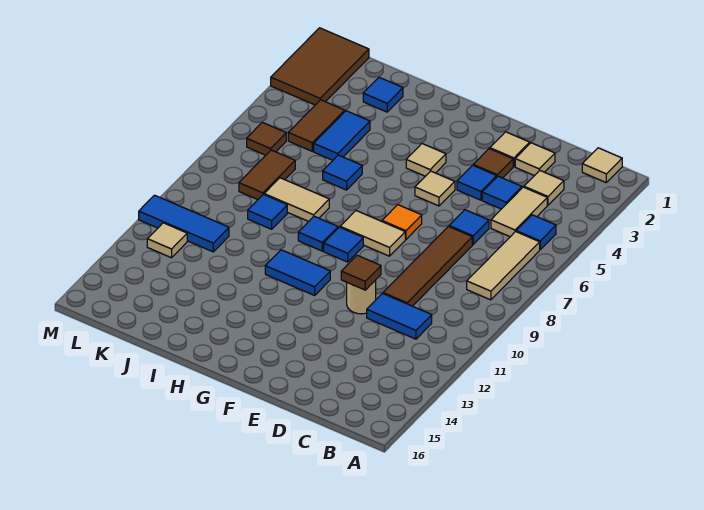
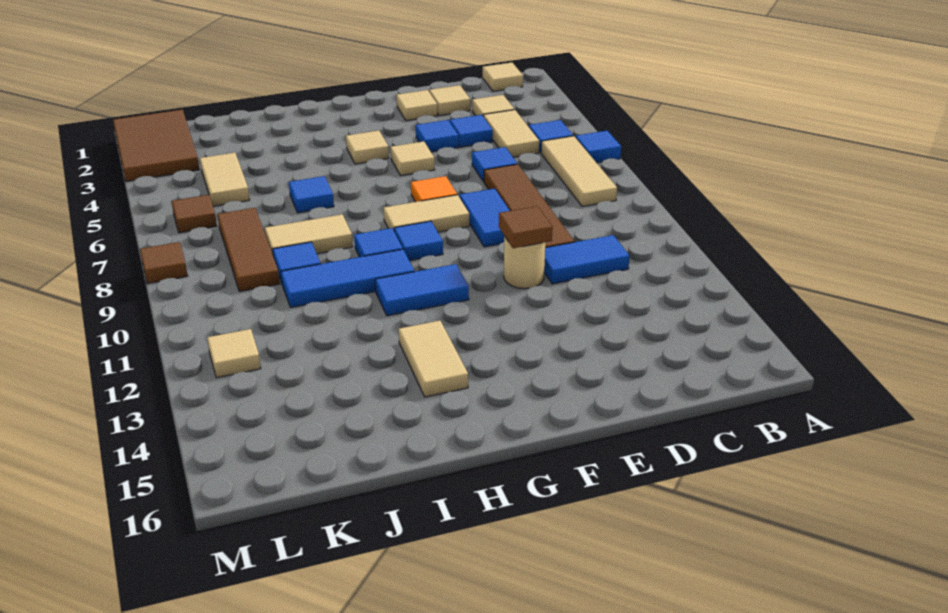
brown 1x1 tile [473,149,513,178] -> brown 1x1 tile moved to [140,242,188,284]
none -> tan 1x2 tile [399,321,468,397]
blue 1x1 tile [363,77,403,112] -> blue 1x1 tile moved to [575,131,621,163]
blue 1x2 tile [314,111,370,160] -> blue 1x2 tile moved to [459,189,510,247]
brown 1x2 tile [288,100,345,151] -> tan 1x2 tile [200,153,250,206]
brown 1x2 tile [239,150,295,199] -> brown 1x3 tile [217,208,280,292]
blue 1x3 tile [139,195,229,252] -> blue 1x3 tile moved to [281,249,414,307]

